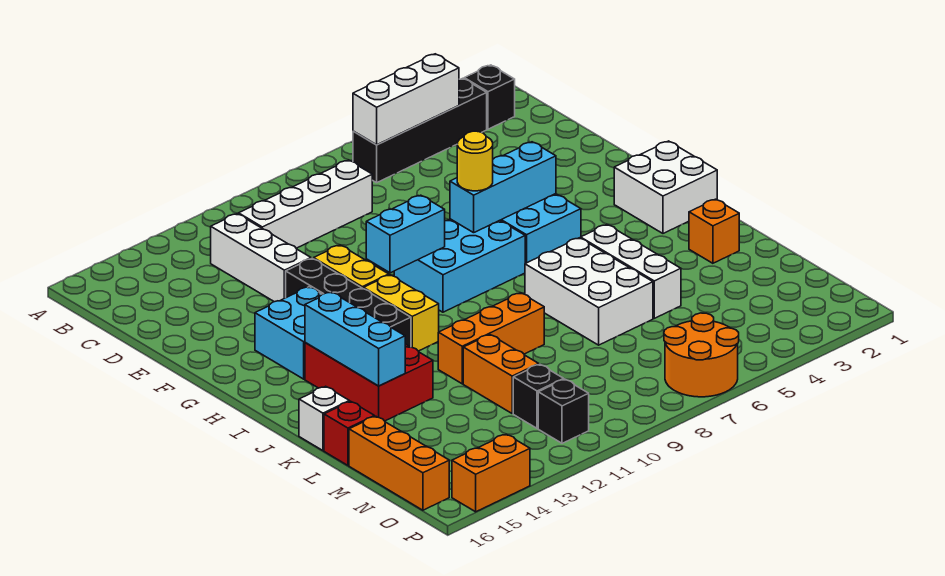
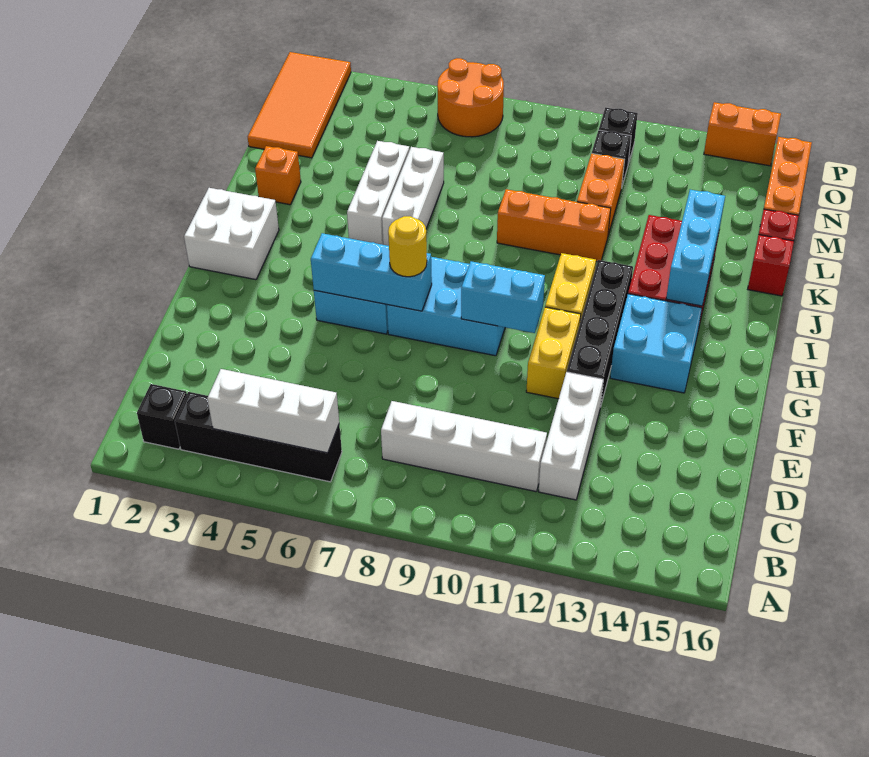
white 2x3 brick [525,238,653,345] -> white 1x3 brick [382,147,444,246]
white 1x1 brick [299,386,349,451] -> red 1x1 brick [748,235,794,296]
none -> orange 2x4 tile [248,52,351,158]

